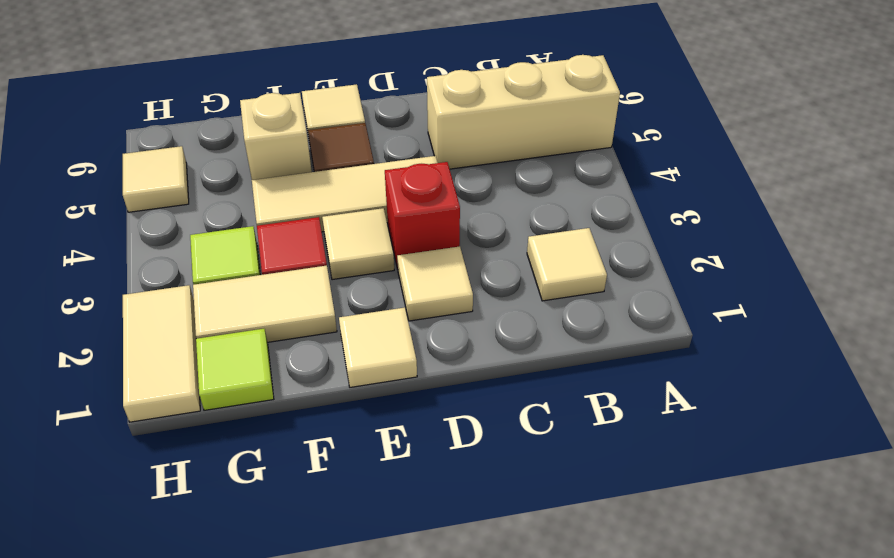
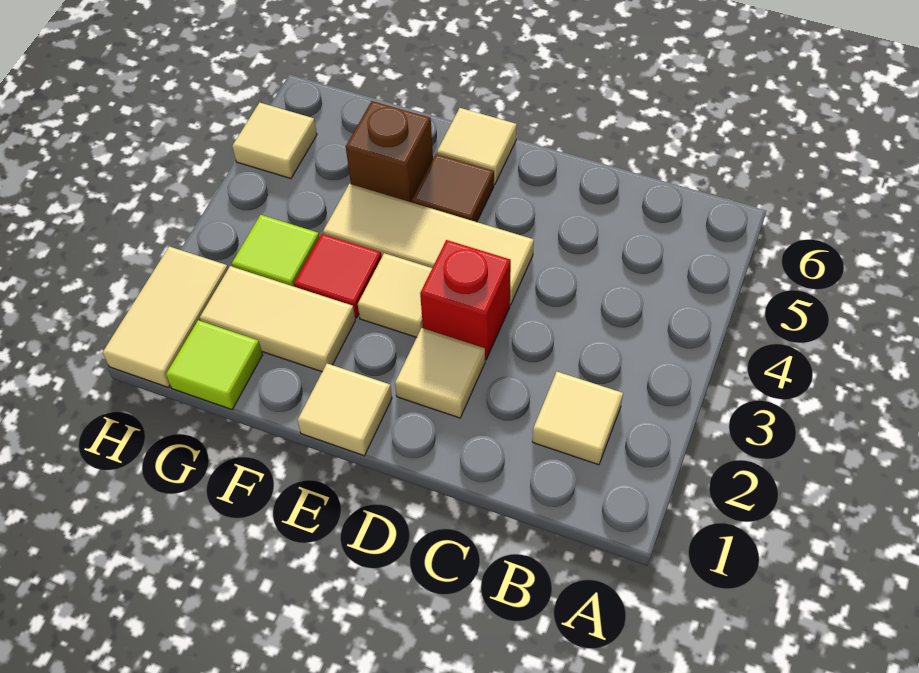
tan 1x3 brick [427,55,620,169] -> none
tan 1x1 brick [240,93,312,180] -> brown 1x1 brick [346,101,433,202]

